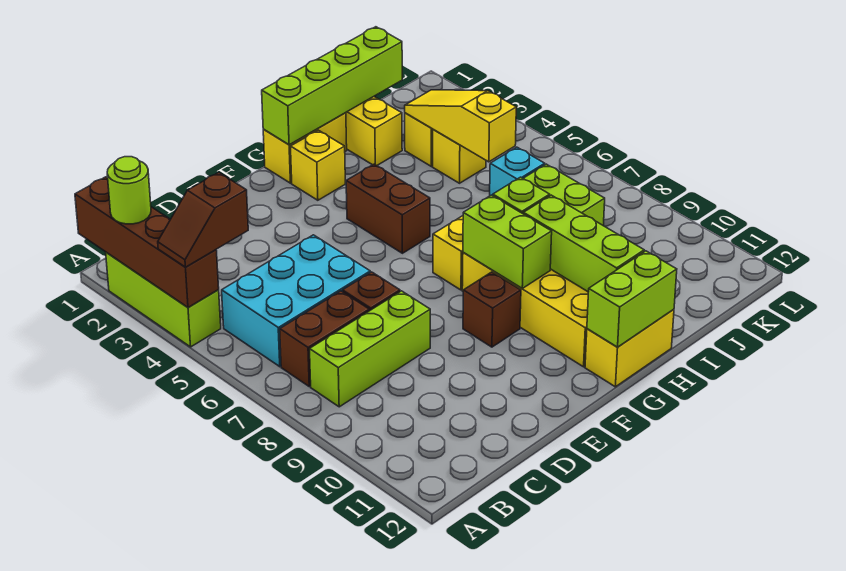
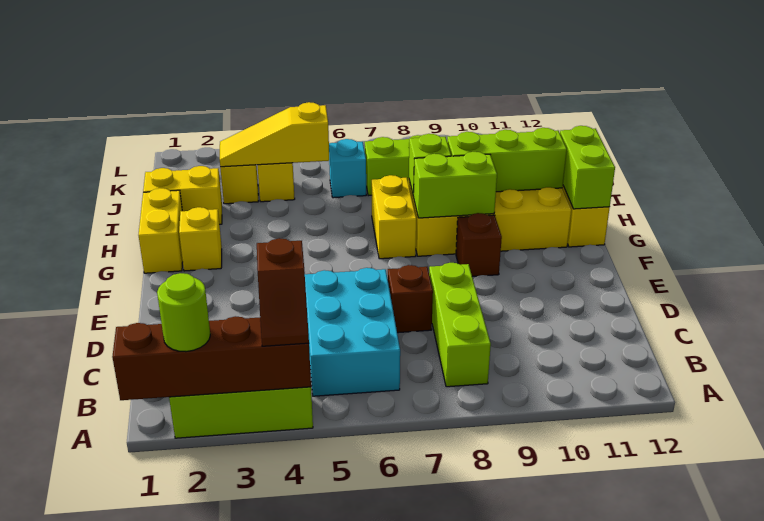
brown 1x2 brick [280,291,369,386] -> none
lime 1x4 brick [262,27,402,145] -> none
brown 1x2 brick [346,164,430,253] -> none

